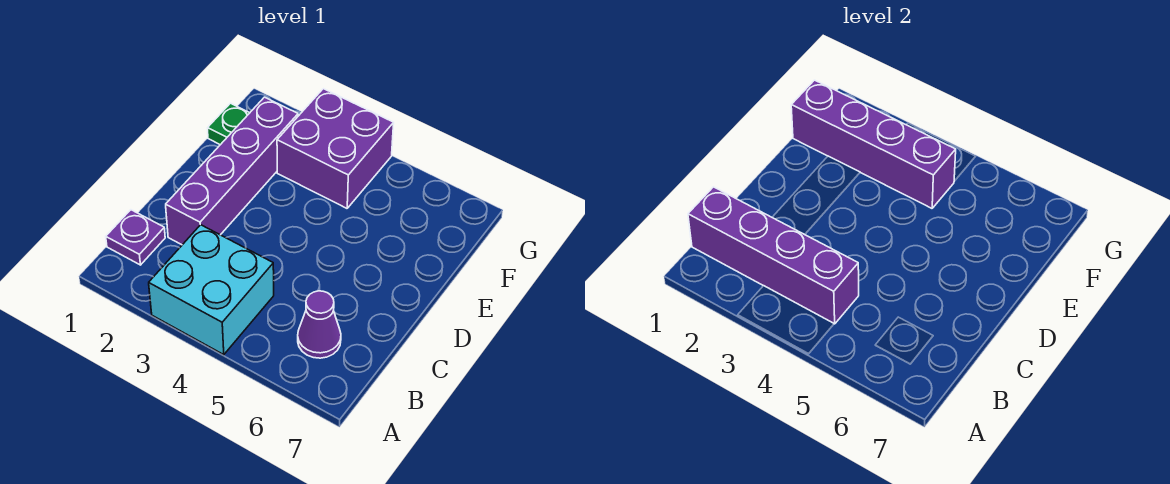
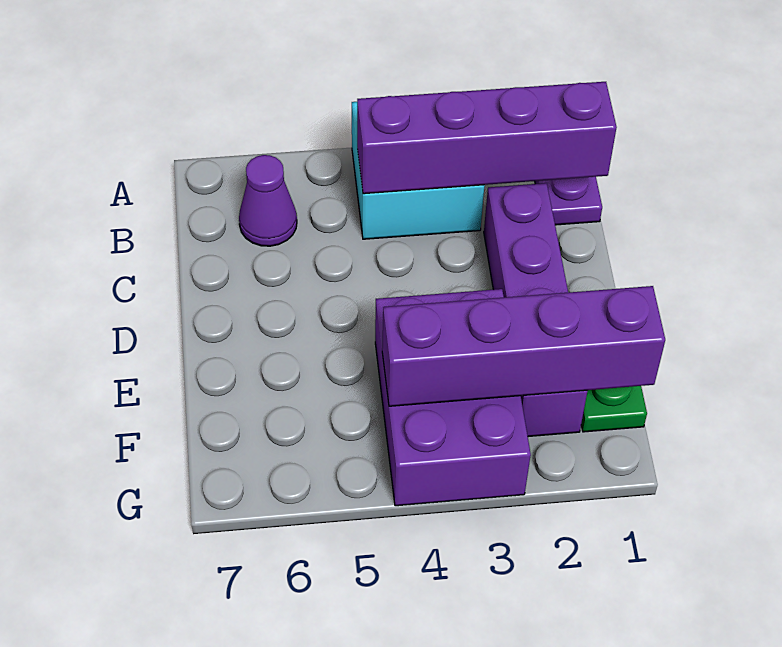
purple 2x2 brick [277,89,394,208] -> purple 2x3 brick [375,289,531,506]

